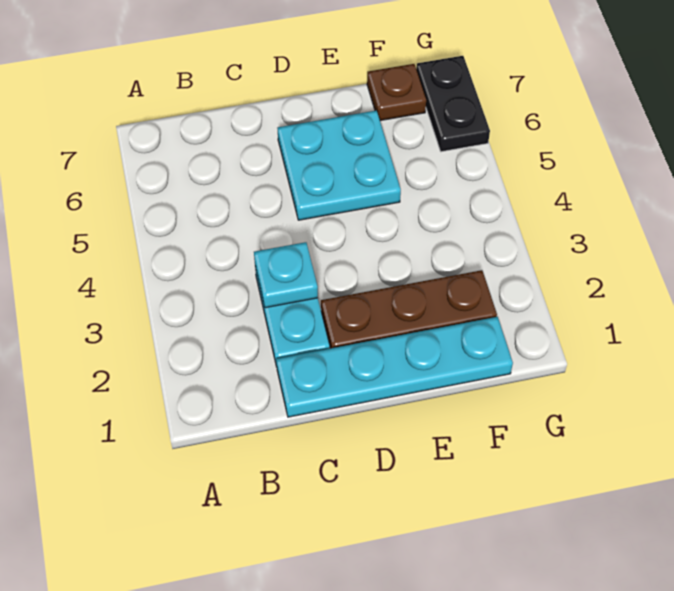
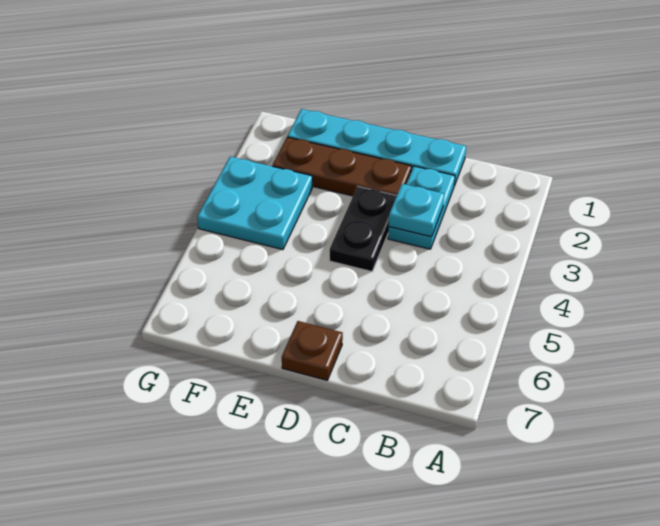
cyan 2x2 plate [278,111,401,220] -> cyan 2x2 plate moved to [197,157,312,250]
brown 1x1 plate [367,64,426,121] -> brown 1x1 plate moved to [282,321,343,380]
black 1x2 plate [416,56,490,152] -> black 1x2 plate moved to [330,187,397,272]

